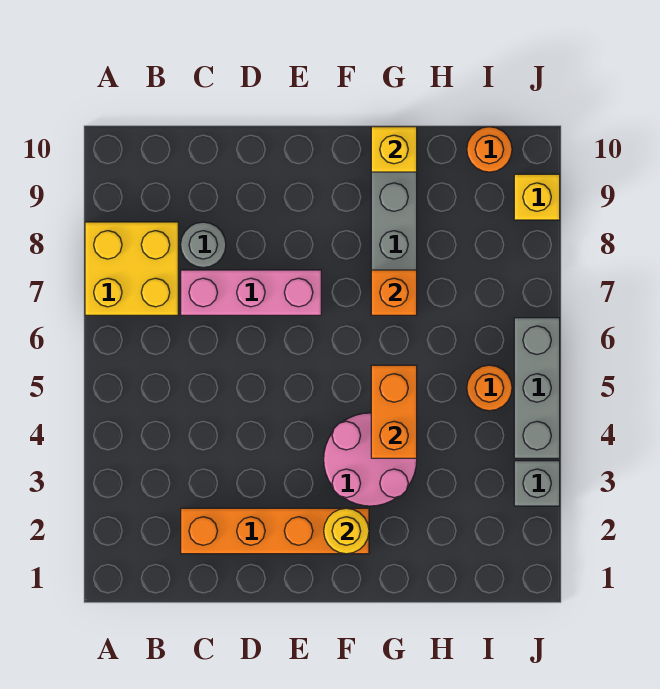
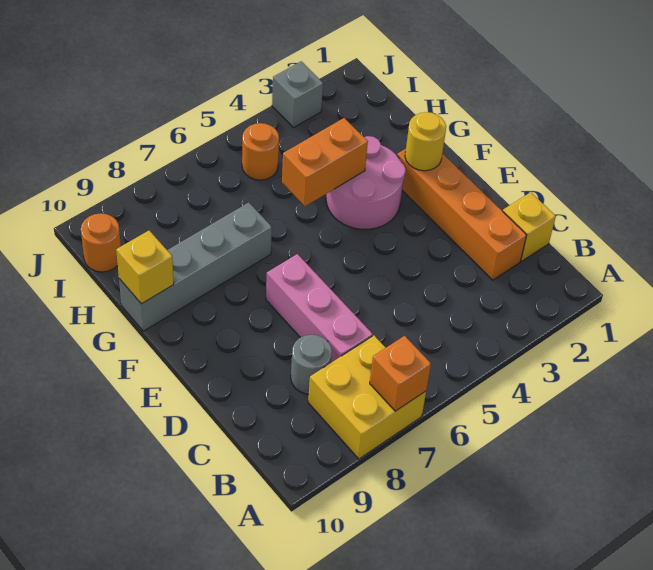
orange 1x1 brick [371,270,417,315] -> orange 1x1 brick moved to [370,336,431,411]
grey 1x3 brick [514,318,560,458] -> none
yellow 1x1 brick [514,174,560,220] -> yellow 1x1 brick moved to [503,192,556,261]

